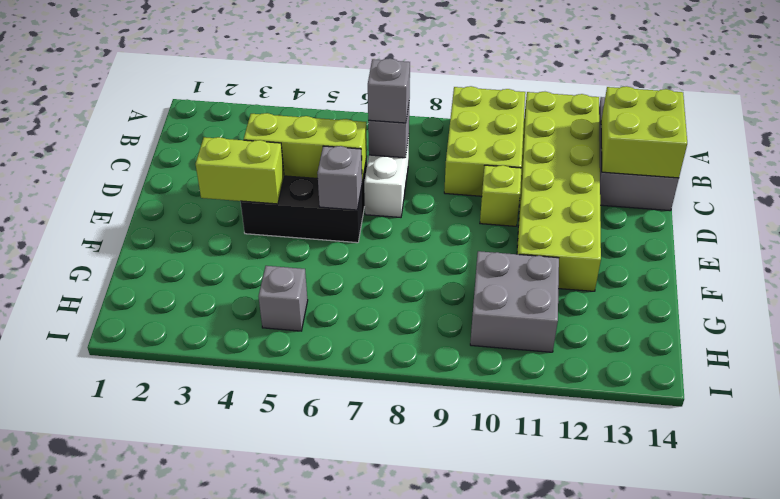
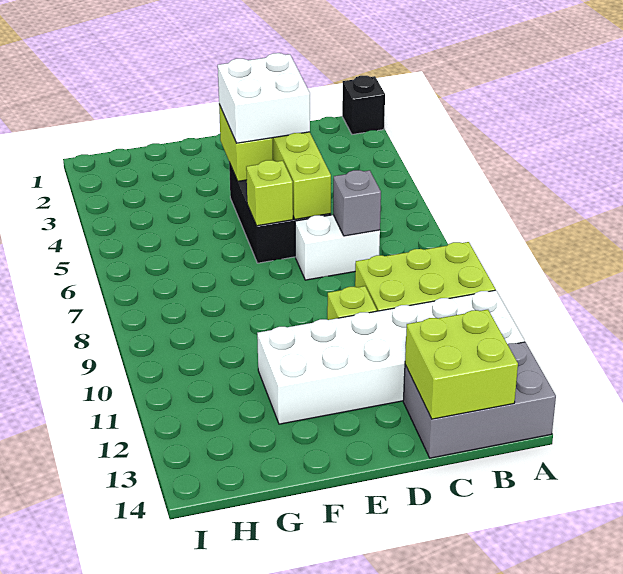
none -> black 1x1 brick [342,76,385,135]
lime 2x6 brick [517,92,601,291] -> white 2x6 brick [257,290,525,424]
grey 1x1 brick [368,58,410,123] -> none
none -> white 2x2 brick [218,53,310,143]
grey 1x1 brick [317,146,362,210] -> lime 1x1 brick [246,160,293,226]
grey 2x2 brick [470,251,559,352] -> none
grey 1x1 brick [258,266,308,331] -> none

